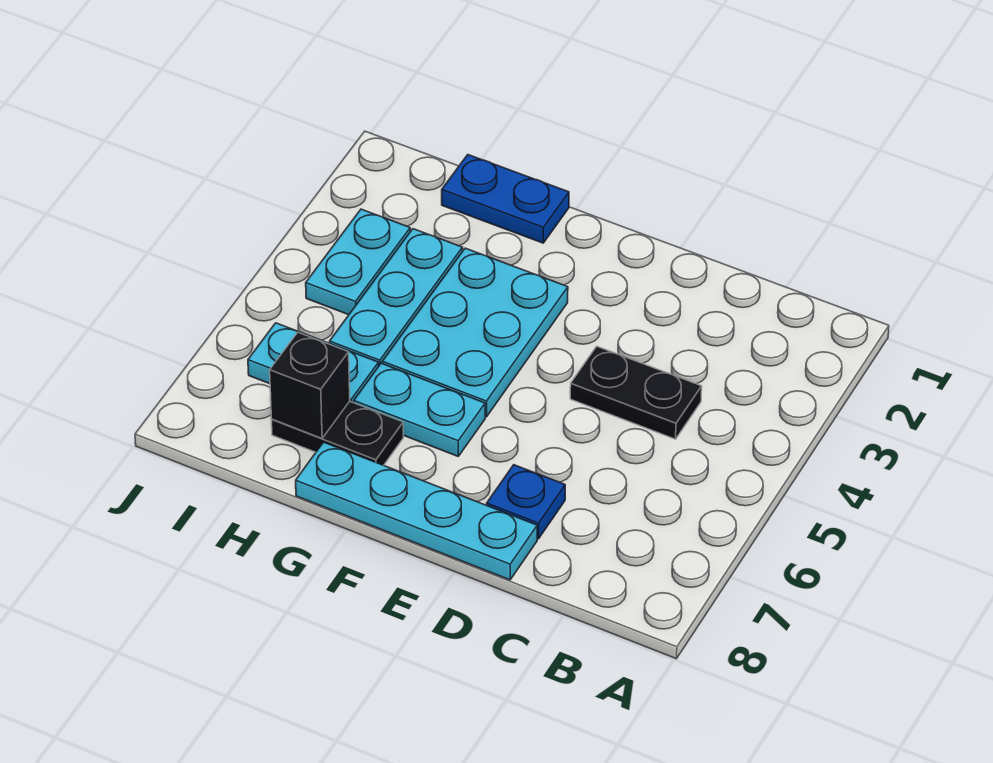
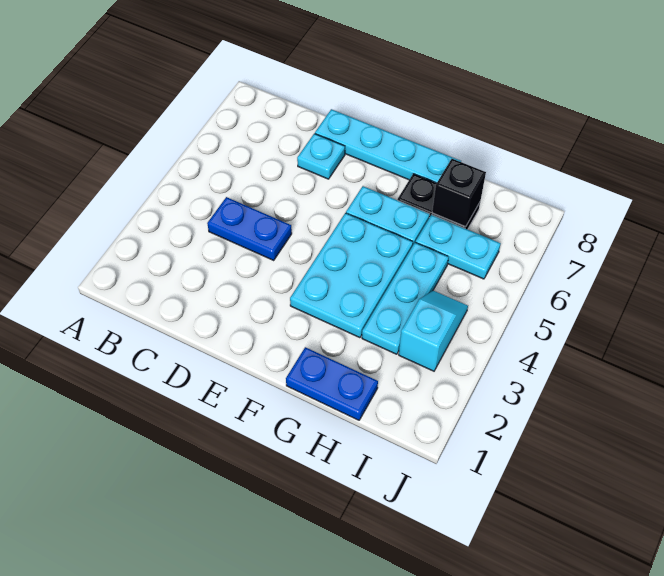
black 1x2 plate [570,346,702,439] -> blue 1x2 plate [207,197,292,260]
blue 1x1 plate [487,465,565,539] -> cyan 1x1 plate [297,134,345,179]
cyan 1x2 plate [306,209,410,315] -> cyan 1x2 slope [399,291,468,371]

